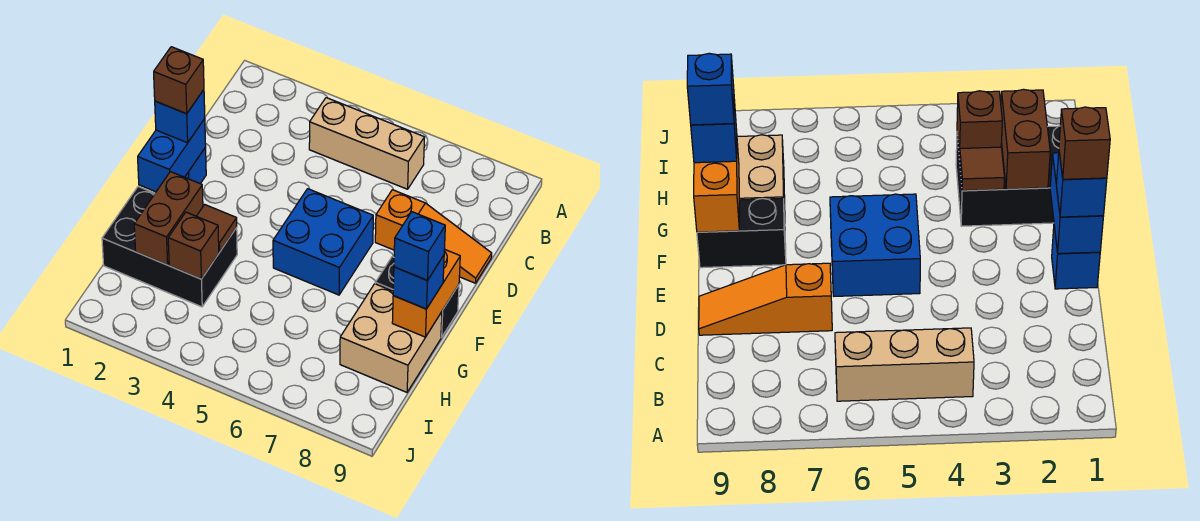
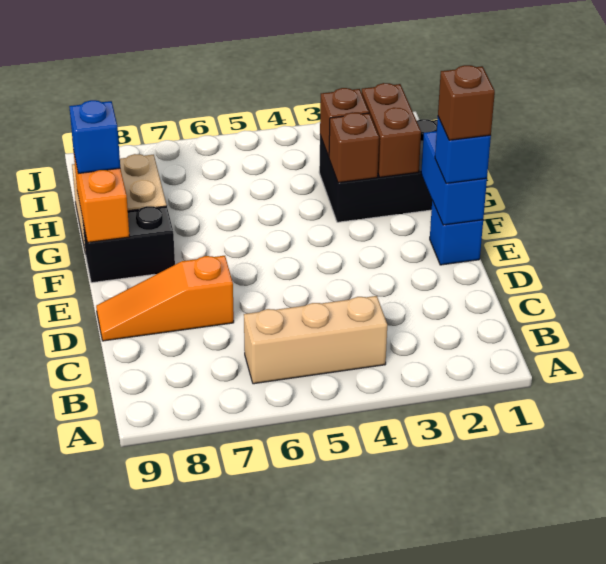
blue 2x2 brick [273,189,373,295] -> none
brown 1x1 tile [197,205,237,252] -> brown 1x1 brick [329,112,379,183]
blue 1x1 brick [394,212,445,280] -> none

